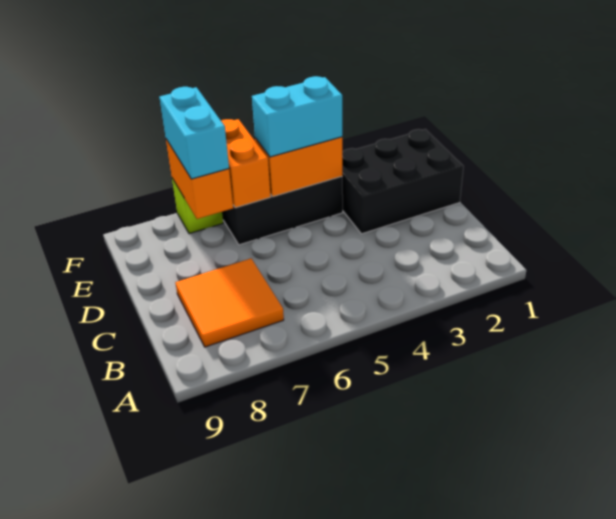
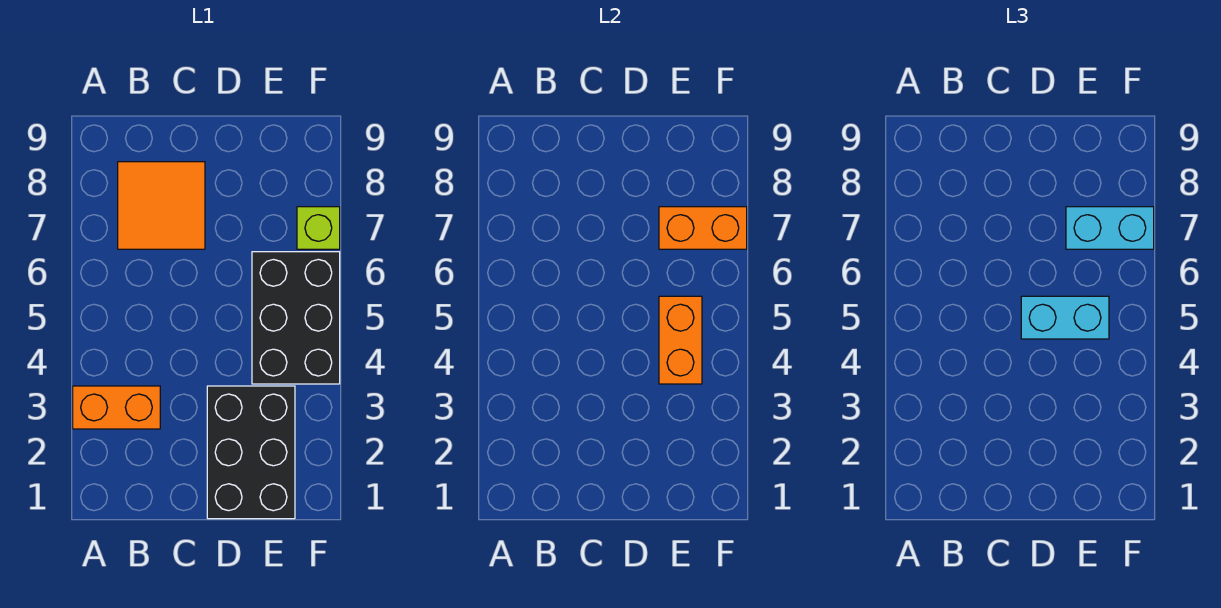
cyan 1x2 brick [252,76,342,157] -> cyan 1x2 brick turned to [1021,296,1109,339]
orange 1x2 brick [221,119,271,208] -> orange 1x2 brick moved to [73,386,160,429]

